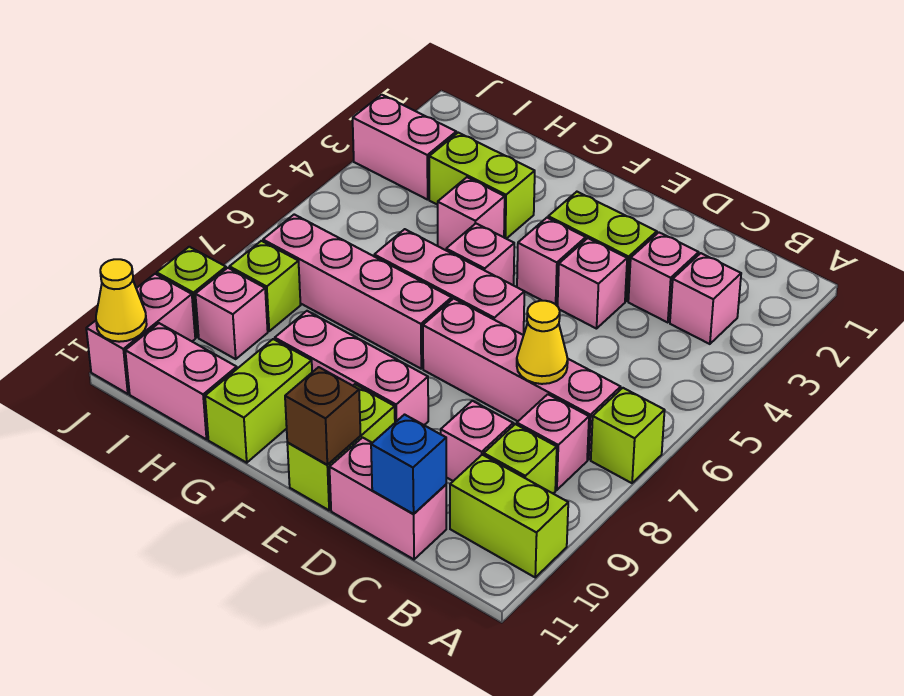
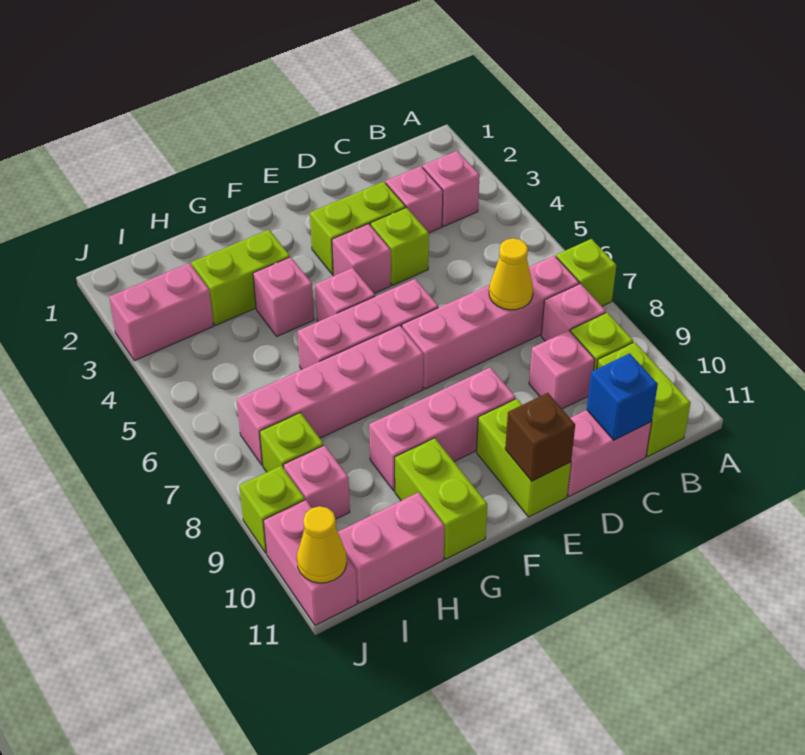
lime 1x2 brick [450,455,568,577] -> lime 1x2 brick turned to [597,342,691,456]
pink 1x1 brick [558,238,627,329] -> lime 1x1 brick [371,208,429,285]

